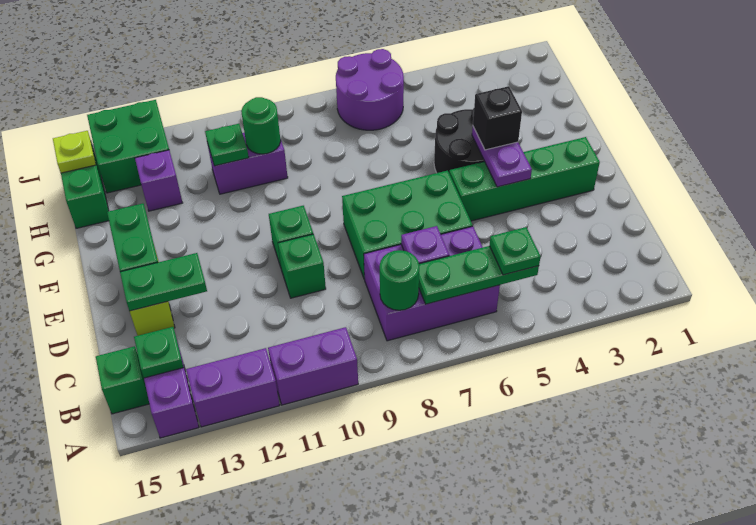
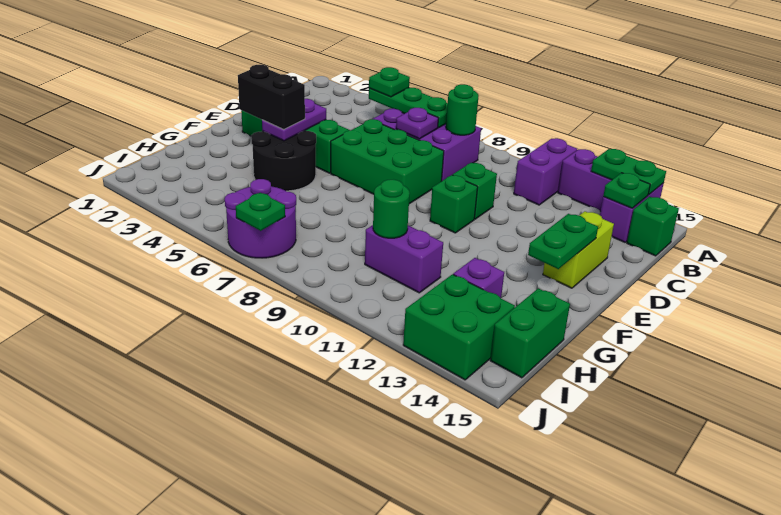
purple 1x2 brick [268,327,358,405] -> purple 1x2 brick turned to [514,138,577,205]
green 1x2 plate [120,253,207,311] -> green 1x2 plate moved to [591,149,666,195]
black 1x1 brick [473,86,522,150] -> black 1x2 brick [238,65,305,129]
green 1x1 plate [205,124,249,166] -> green 1x1 plate moved to [236,193,285,231]
lime 1x1 plate [53,131,96,173] -> none

